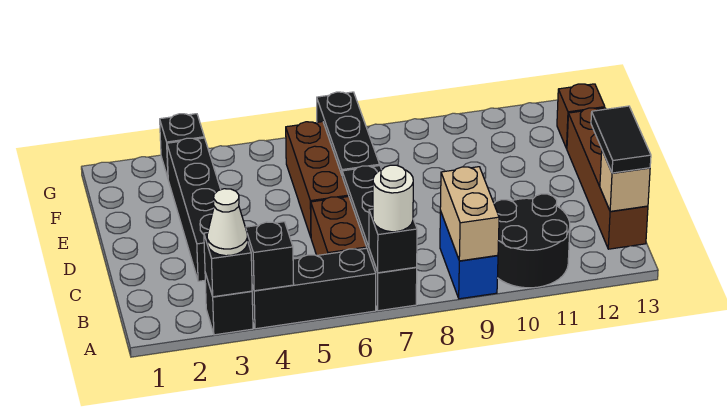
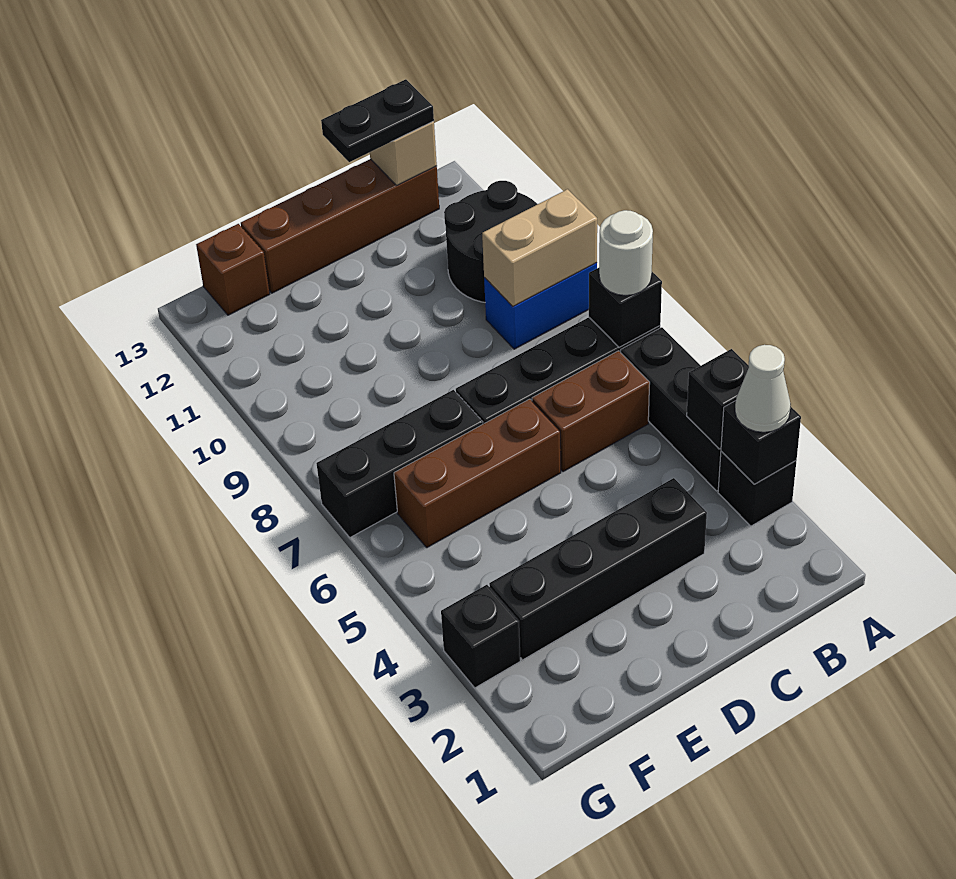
black 1x2 tile [591,106,651,173] -> black 1x2 plate [321,79,434,162]

